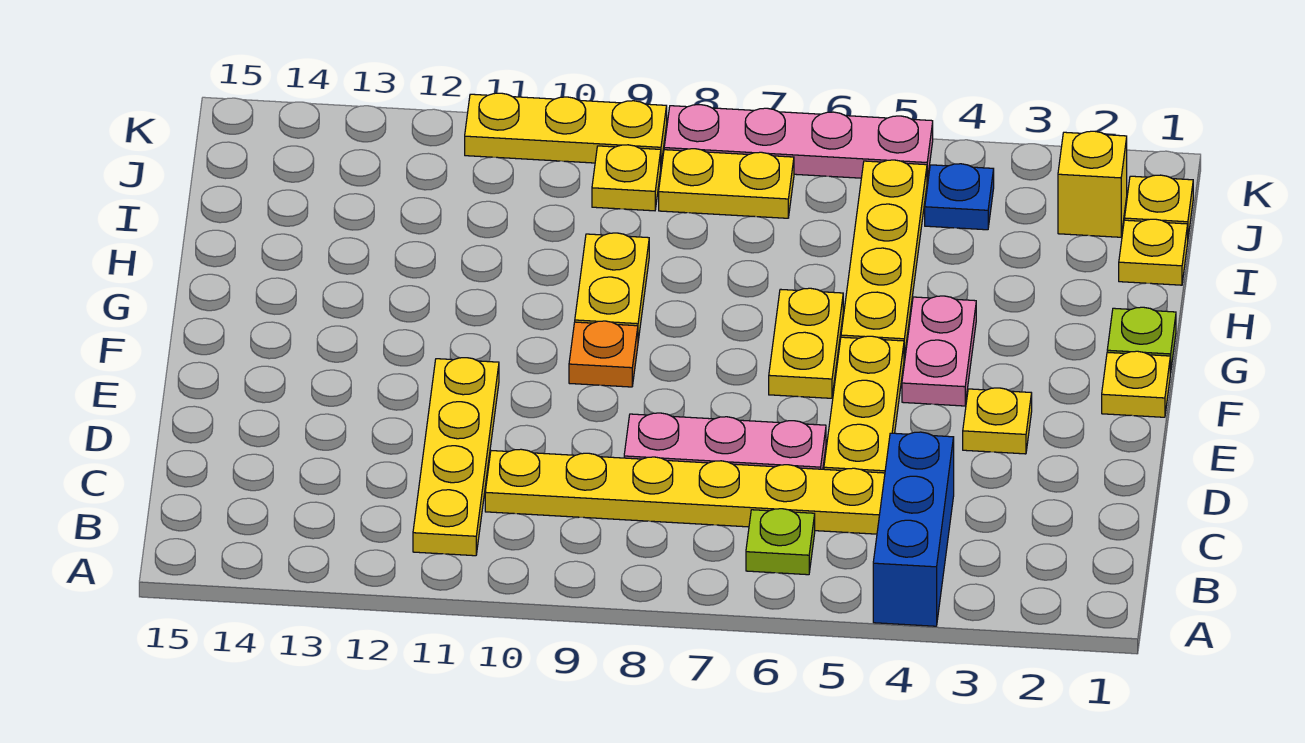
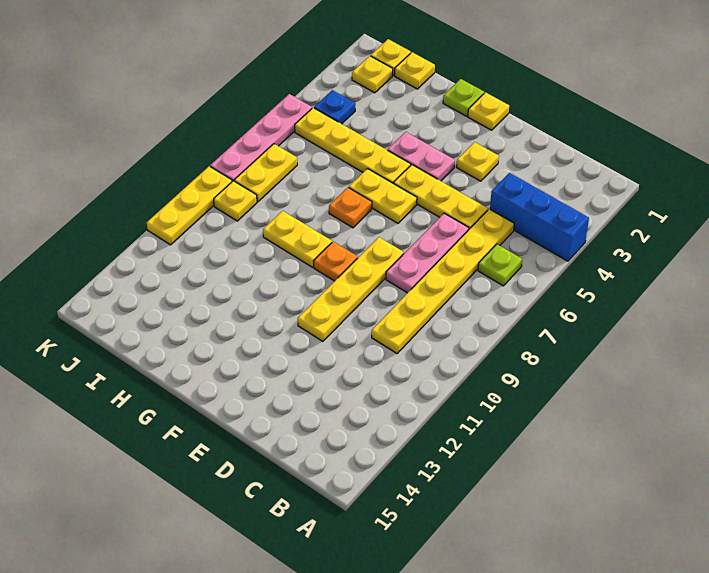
yellow 1x4 plate [413,358,499,556] -> yellow 1x4 plate turned to [298,237,404,341]
none -> orange 1x1 plate [329,187,372,228]
yellow 1x1 brick [1058,131,1127,237] -> yellow 1x1 plate [352,56,393,93]

